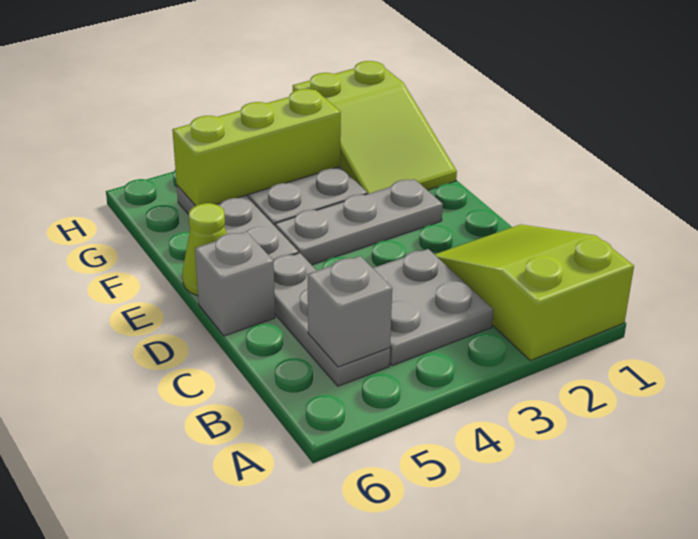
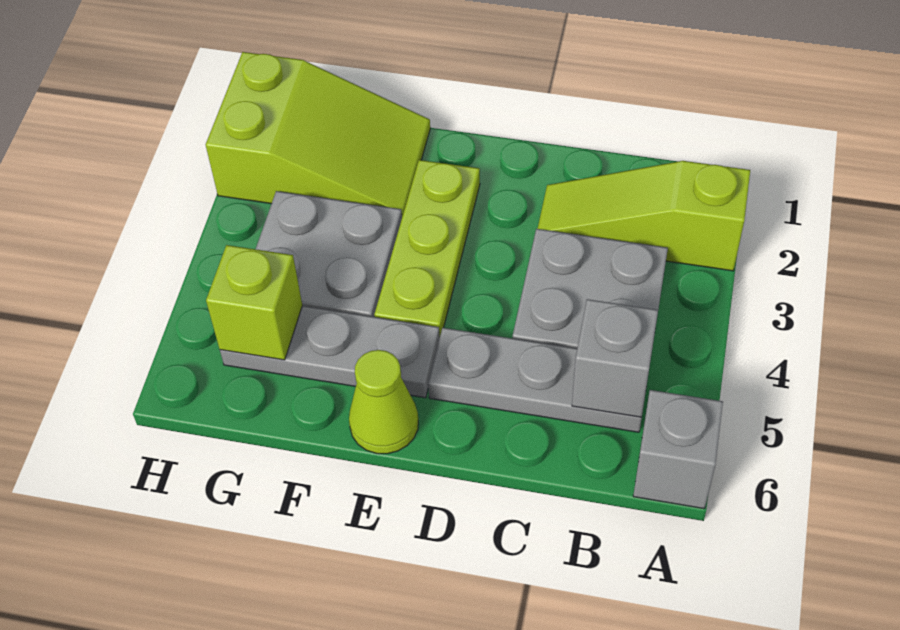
lime 2x3 slope [434,224,634,361] -> lime 1x3 slope [537,161,750,271]
grey 1x1 brick [195,231,275,336] -> grey 1x1 brick moved to [633,390,723,509]
grey 1x3 plate [275,179,443,265] -> lime 1x3 plate [374,160,480,336]
lime 1x3 brick [172,89,341,206] -> lime 1x1 brick [206,245,302,360]

